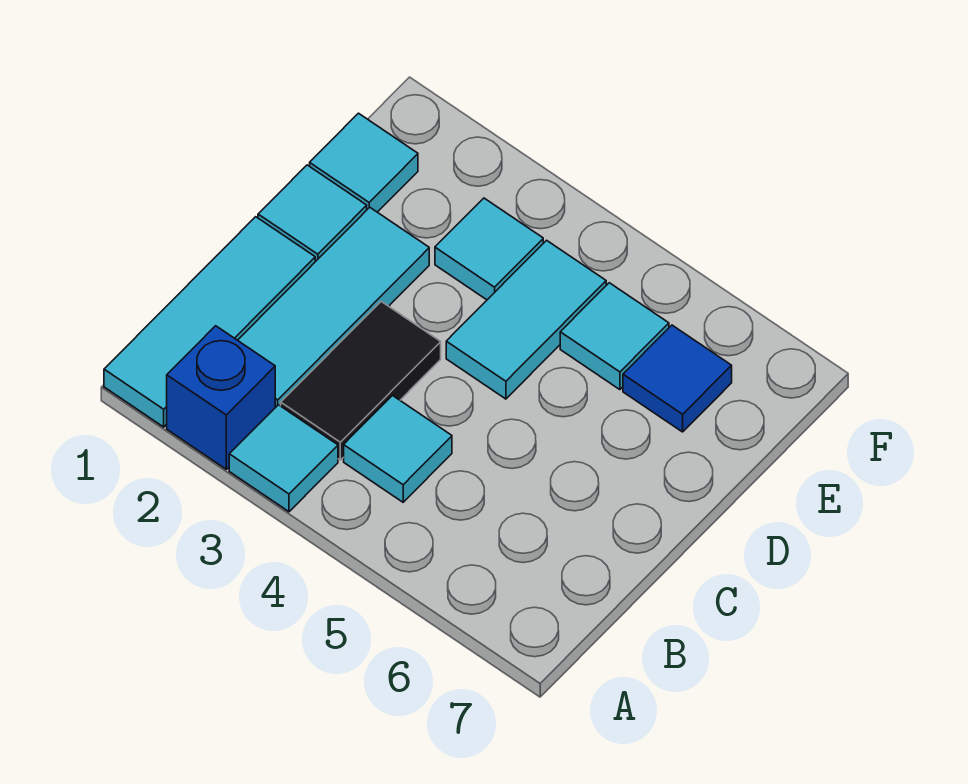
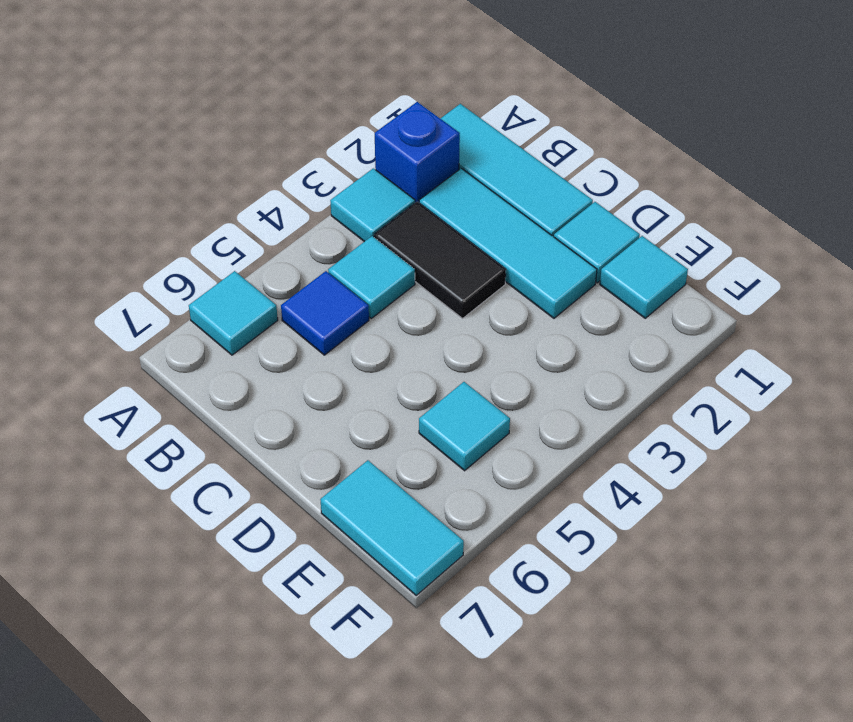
cyan 1x2 tile [446,240,606,399] -> cyan 1x2 tile moved to [320,460,464,595]
cyan 1x1 tile [435,198,543,300] -> cyan 1x1 tile moved to [189,271,278,355]
blue 1x1 tile [623,325,732,432] -> blue 1x1 tile moved to [281,271,369,355]

